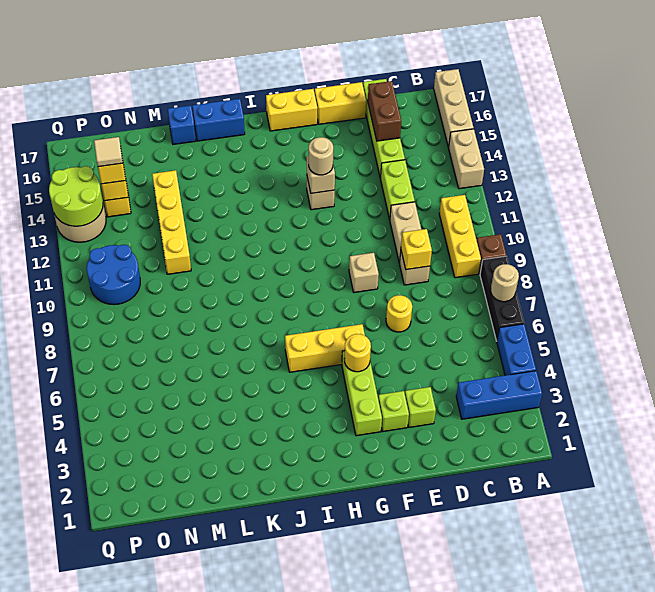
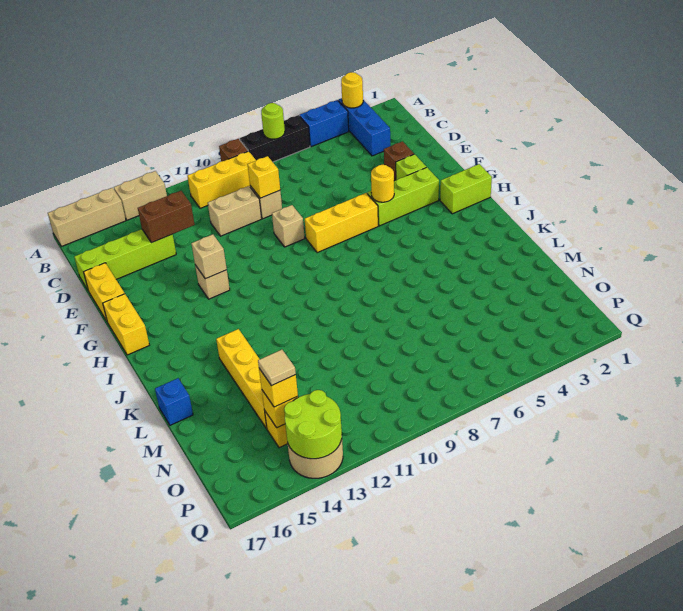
tan 1x1 round brick [491,264,519,302] -> lime 1x1 round brick [261,103,285,139]
lime 1x2 brick [381,160,415,219] -> lime 1x2 brick moved to [440,164,492,214]
brown 1x2 brick [368,81,401,141] -> brown 1x2 brick moved to [138,191,195,243]
lime 1x1 brick [405,387,436,427] -> brown 1x1 brick [384,141,414,181]
yellow 1x1 round brick [386,295,412,332] -> yellow 1x1 round brick moved to [341,72,363,108]
yellow 1x3 brick [285,324,365,372] -> yellow 1x3 brick turned to [305,193,378,253]
tan 1x1 round brick [309,137,333,175] -> none
blue 1x2 brick [192,99,245,141] -> none
yellow 1x4 brick [152,170,191,274] -> yellow 1x4 brick turned to [216,329,267,429]
blue 2x2 round brick [87,245,140,305] -> none

